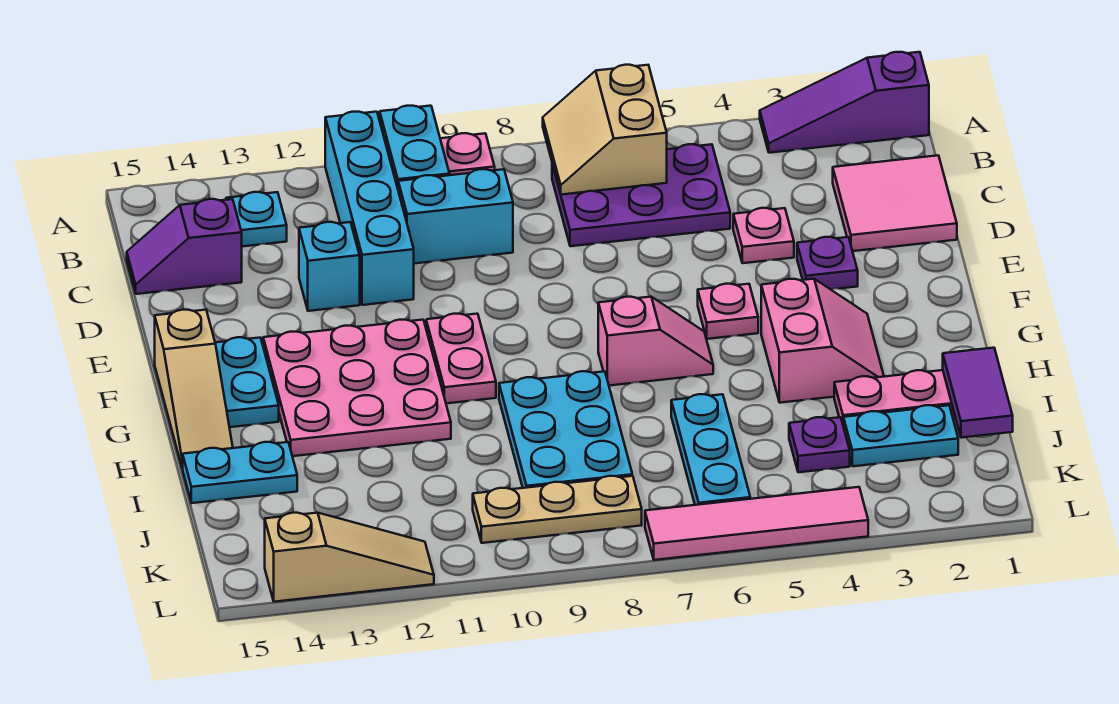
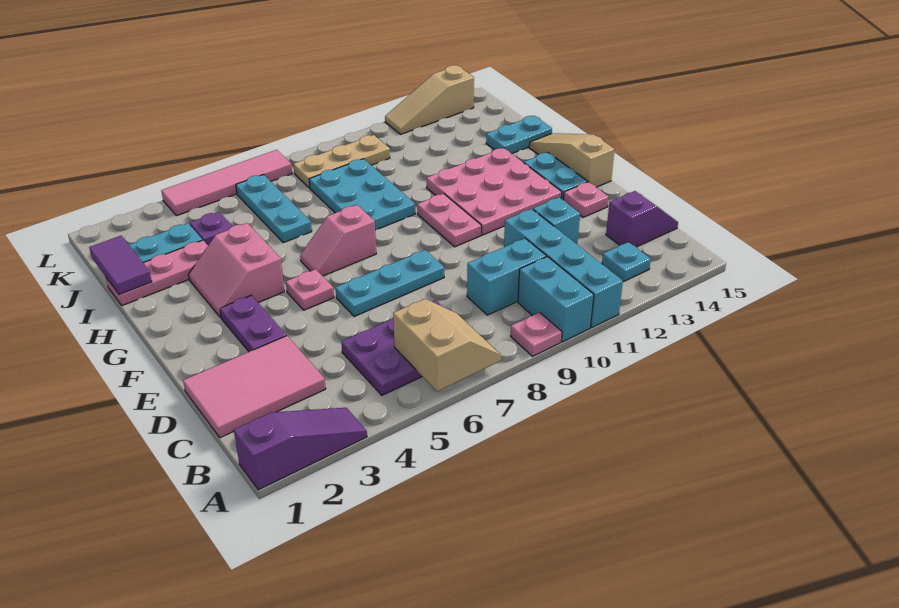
pink 2x2 tile [833,155,957,251] -> pink 2x3 tile [183,336,326,438]
pink 1x1 plate [733,208,794,263] -> pink 1x1 plate moved to [564,182,609,217]
purple 1x1 plate [797,237,858,289] -> purple 1x2 plate [220,295,286,352]
none -> cyan 1x3 plate [336,250,444,316]

